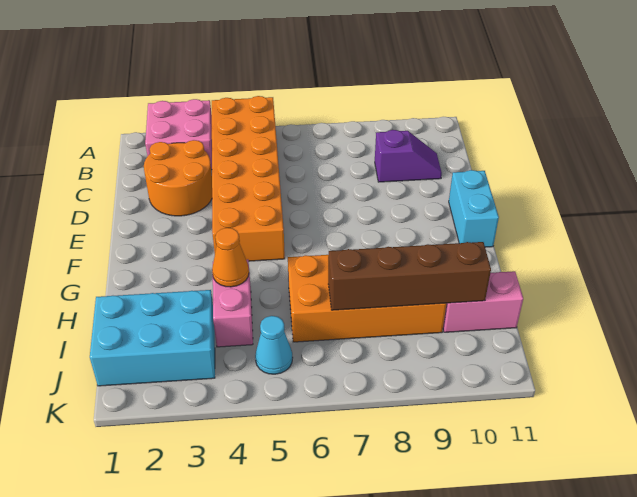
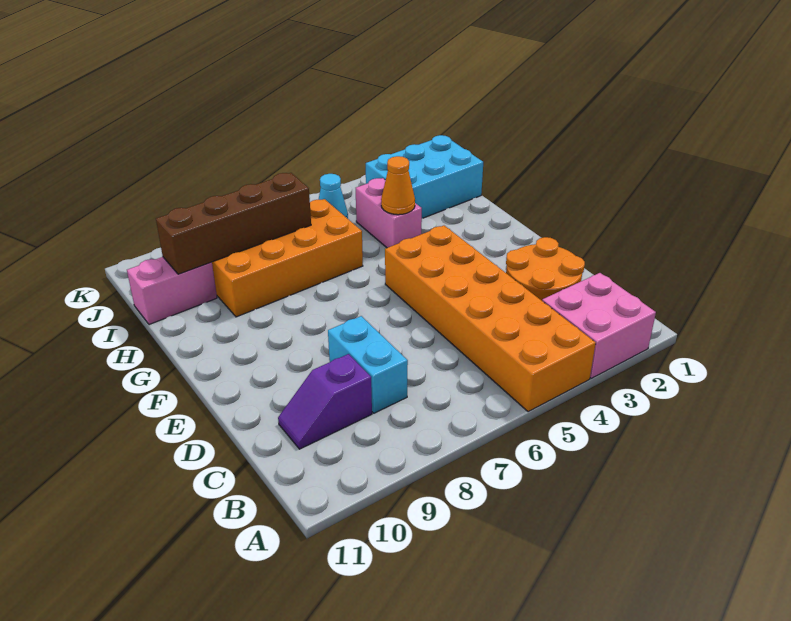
cyan 1x2 brick [449,170,499,247] -> cyan 1x2 brick moved to [328,316,408,413]

